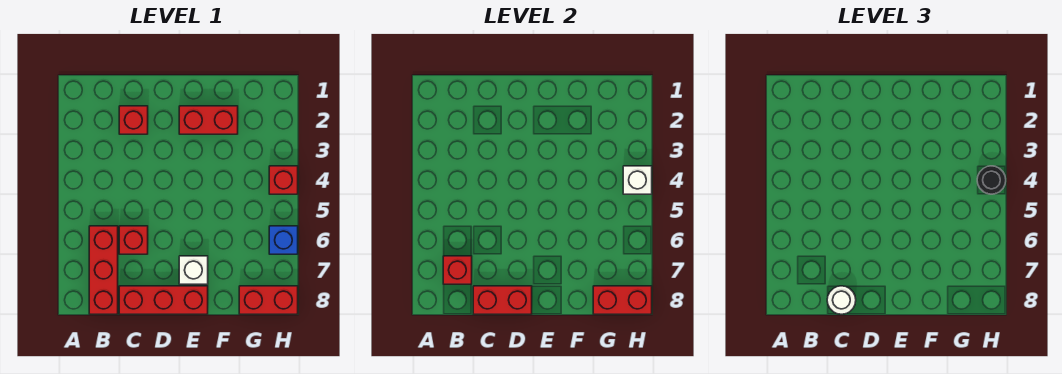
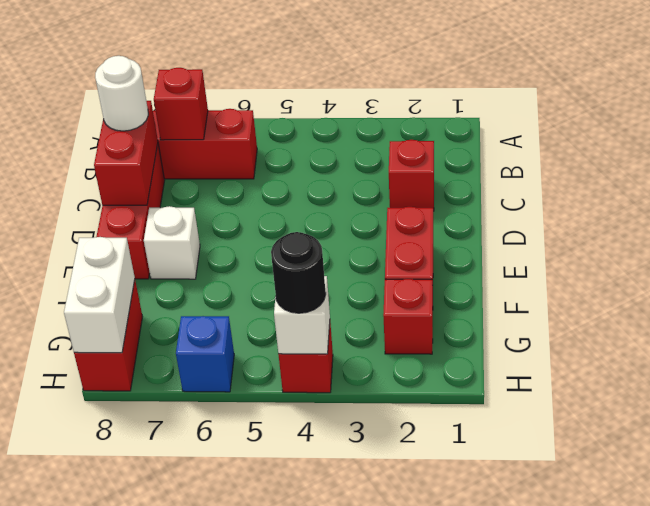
red 1x1 brick [119,226,148,254] -> red 1x1 brick moved to [383,279,433,354]
red 1x2 brick [593,286,652,314] -> white 1x2 brick [64,237,135,353]

